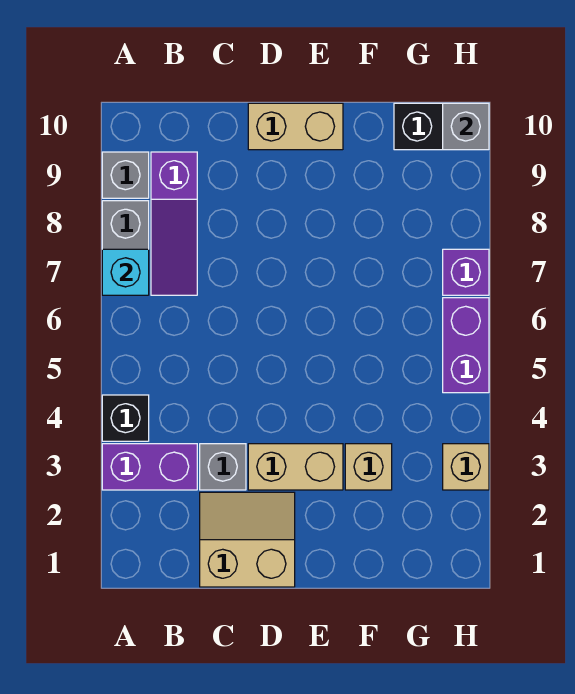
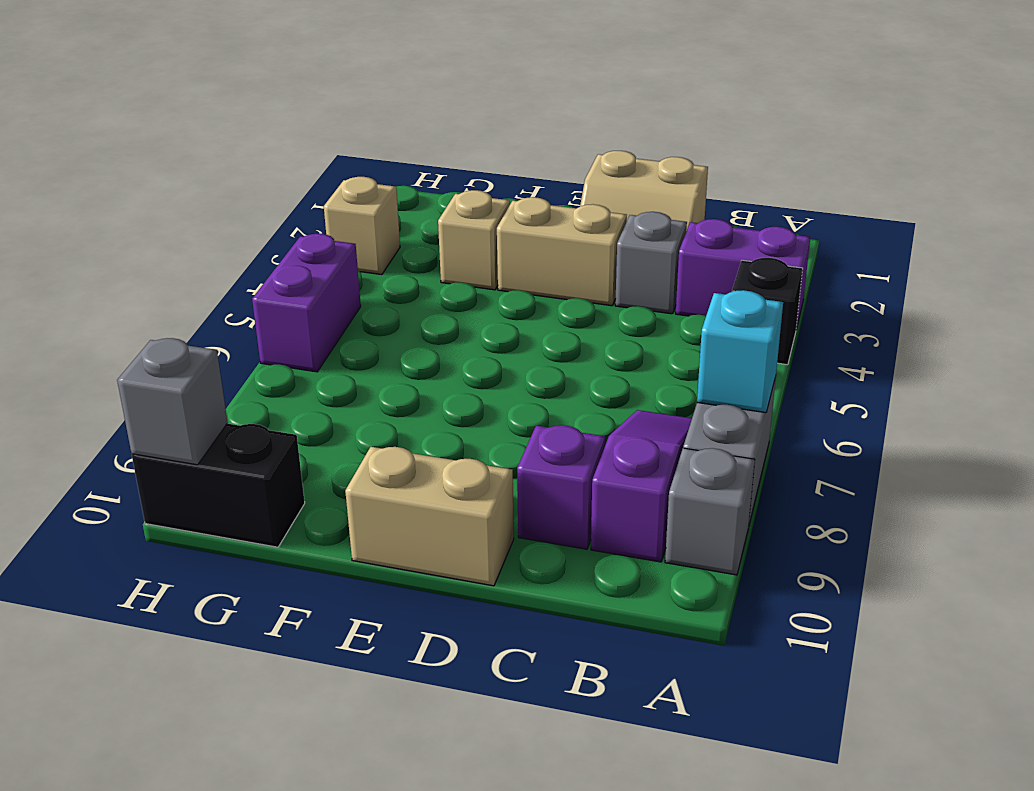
purple 1x1 brick [443,249,489,295] -> purple 1x1 brick moved to [517,425,605,549]

